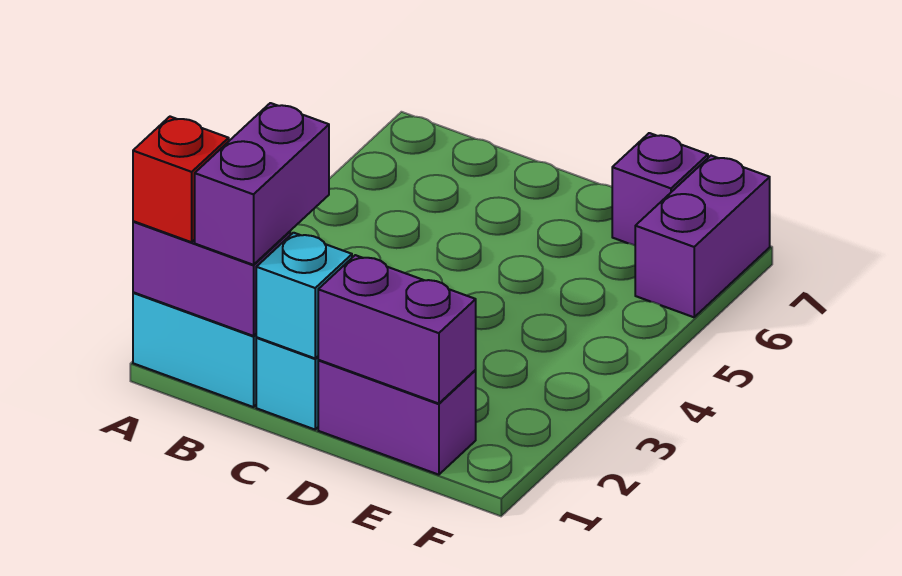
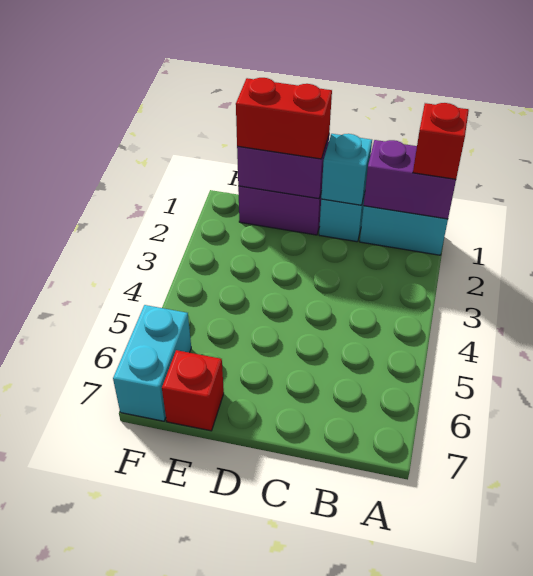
purple 1x2 brick [195,103,329,265] -> none
none -> red 1x2 brick [236,78,332,159]
purple 1x1 brick [612,133,708,245] -> red 1x1 brick [162,350,224,431]
purple 1x2 brick [635,156,770,317] -> cyan 1x2 brick [113,305,191,421]

